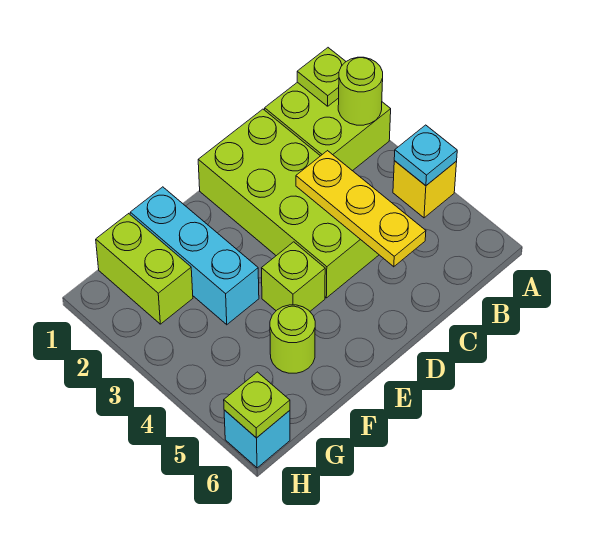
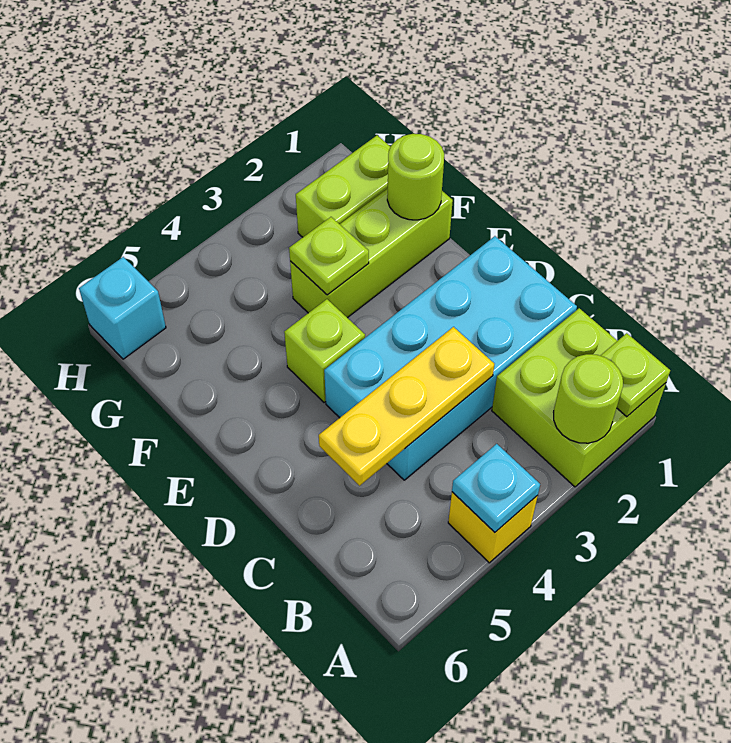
lime 2x4 brick [198,109,379,298] -> cyan 2x4 brick [324,236,577,480]
cyan 1x3 brick [130,187,259,325] -> lime 1x3 brick [290,189,453,318]
lime 1x1 round brick [270,305,315,373] -> lime 1x1 round brick moved to [387,134,444,220]
lime 1x1 plate [224,372,290,438] -> lime 1x1 plate moved to [289,217,369,295]

